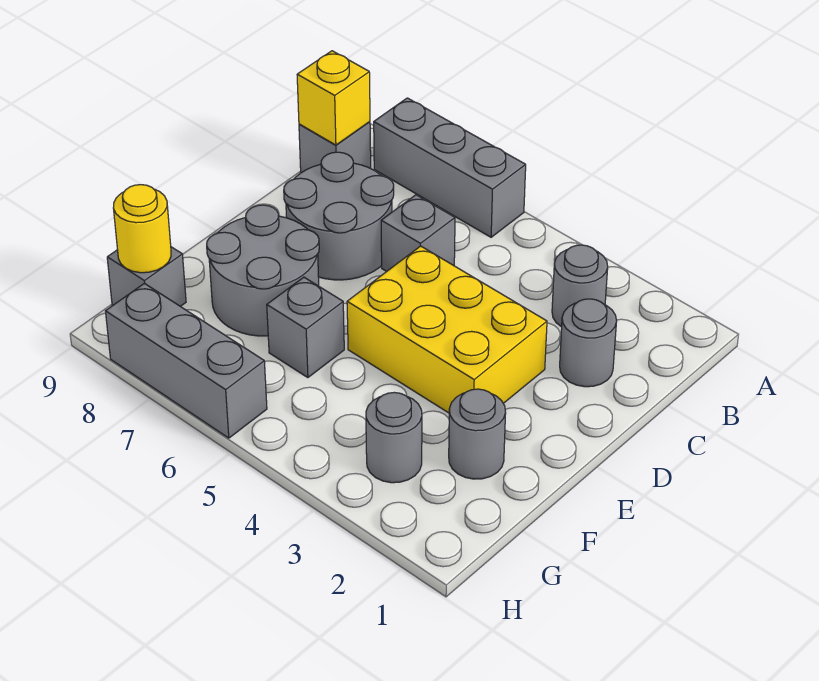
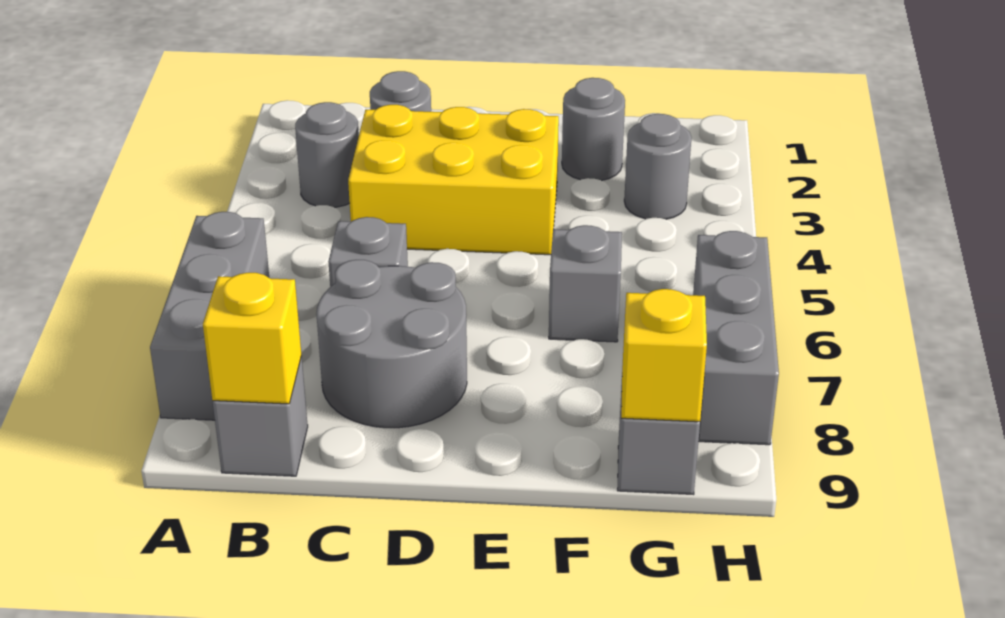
yellow 2x3 brick [347,246,547,413] -> yellow 2x3 brick turned to [348,105,559,255]
grey 2x2 round brick [207,205,319,336] -> none
yellow 1x1 round brick [113,185,171,273] -> yellow 1x1 brick [621,289,707,422]

